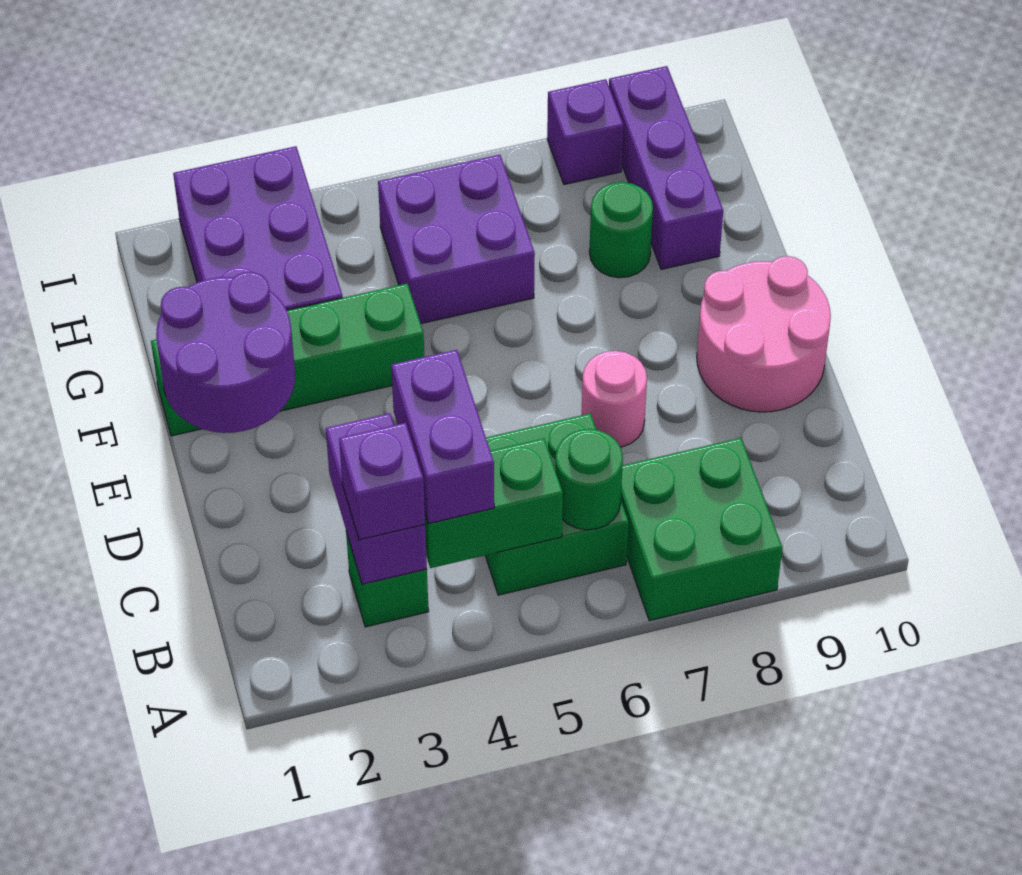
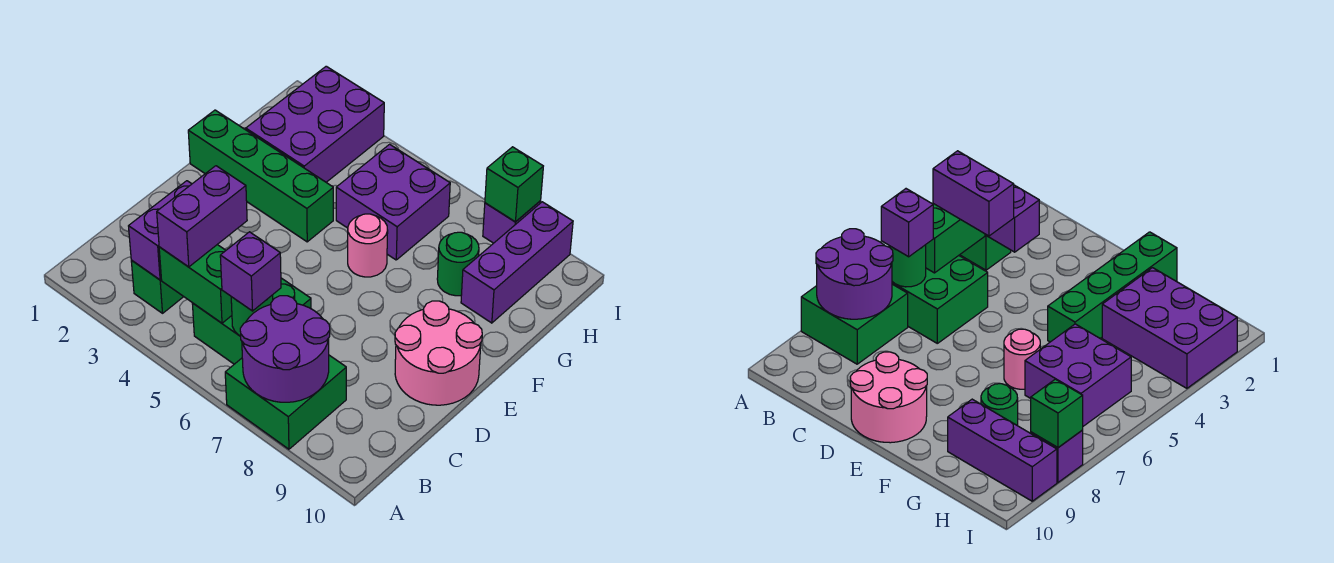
purple 1x1 brick [339,423,425,540] -> purple 1x1 brick moved to [220,232,281,311]
pink 1x1 round brick [581,351,647,447] -> pink 1x1 round brick moved to [348,214,388,277]
purple 2x2 round brick [156,272,295,433] -> purple 2x2 round brick moved to [240,296,330,402]
none -> green 1x1 brick [485,147,543,222]

